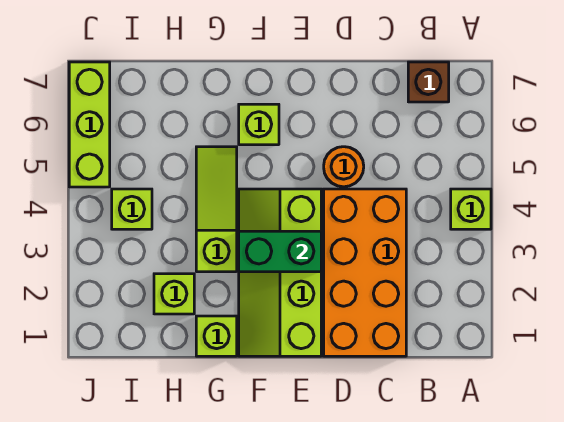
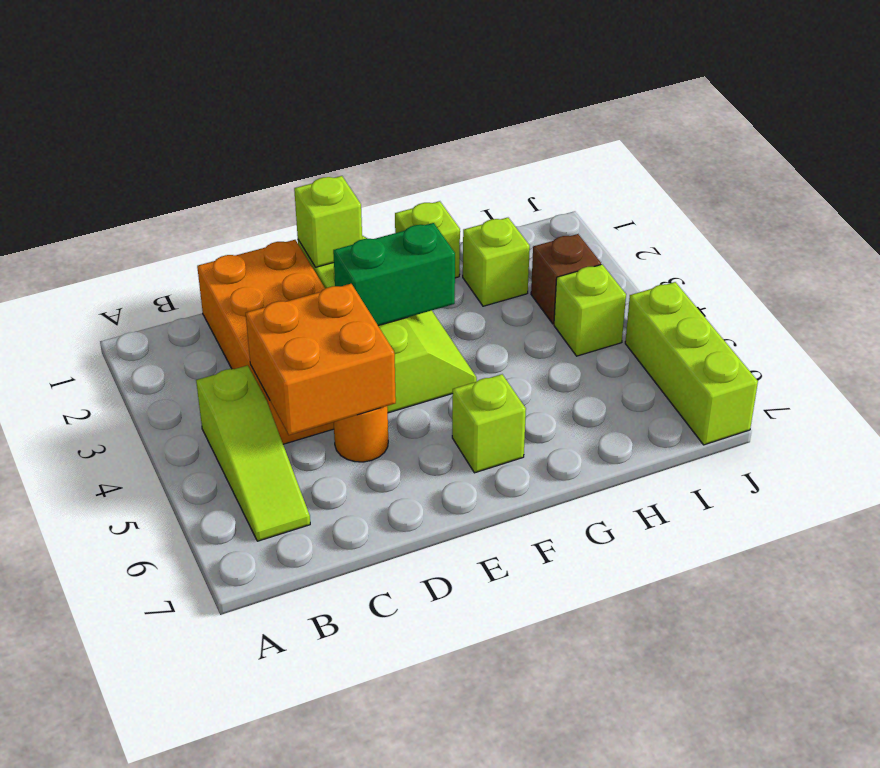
lime 1x1 brick [451,189,491,229] -> lime 1x1 brick moved to [294,176,362,267]
brown 1x1 brick [408,62,449,102] -> brown 1x1 brick moved to [531,234,601,324]
none -> orange 2x2 brick [246,284,396,435]
lime 1x3 slope [196,147,237,272] -> lime 1x3 slope moved to [196,365,310,541]

